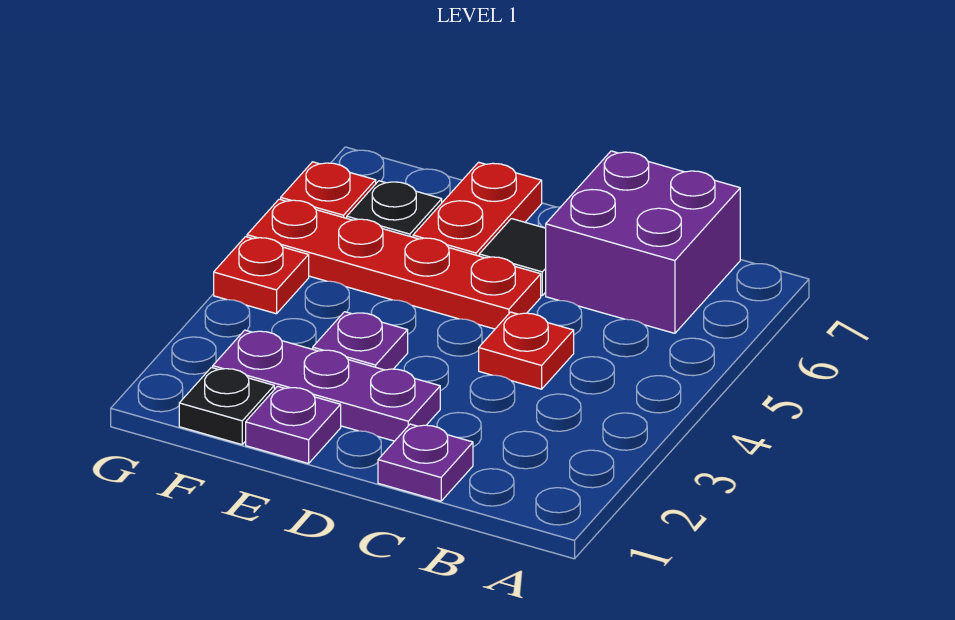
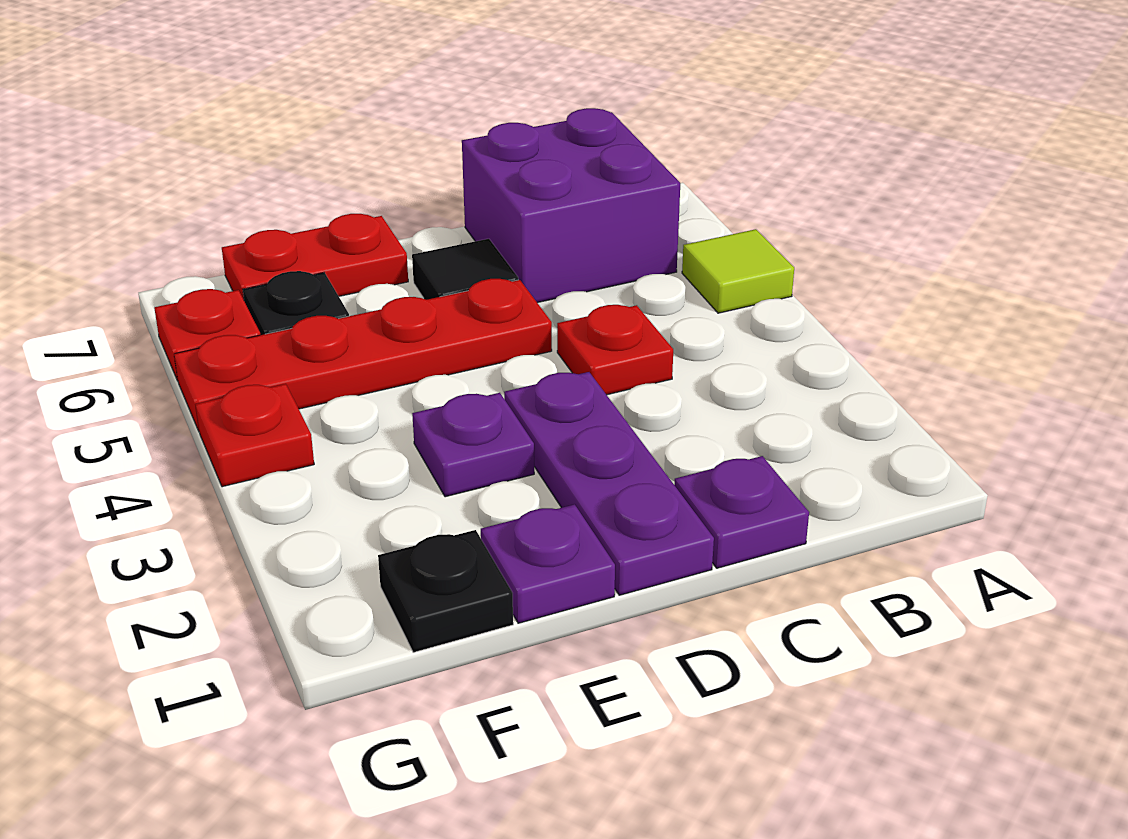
none -> lime 1x1 tile [682,229,794,313]
purple 1x3 plate [213,330,440,441] -> purple 1x3 plate turned to [504,372,714,595]
red 1x2 plate [413,162,542,256] -> red 1x2 plate turned to [222,214,408,300]

